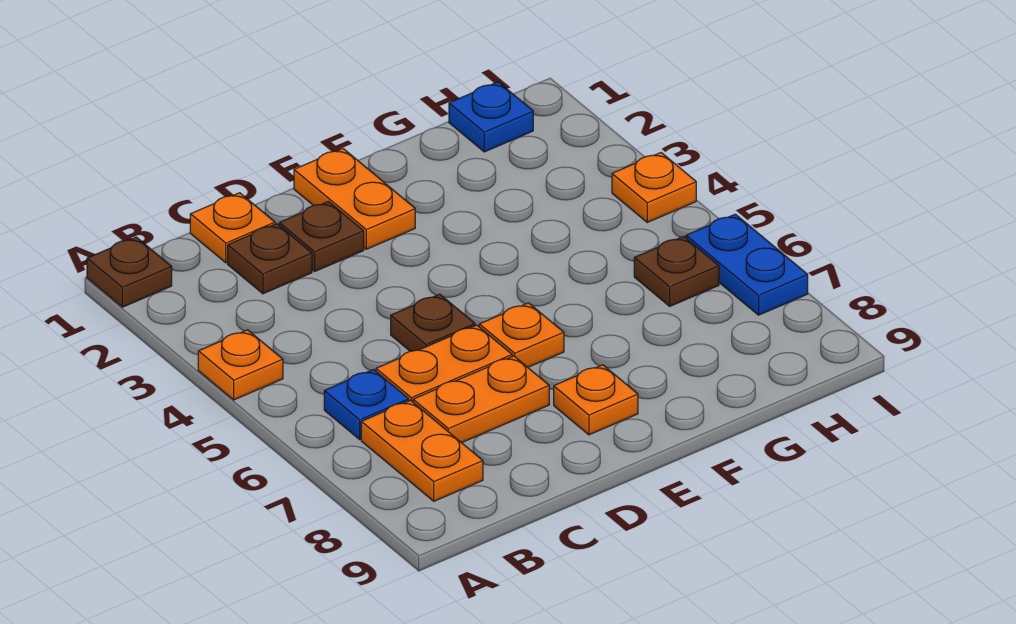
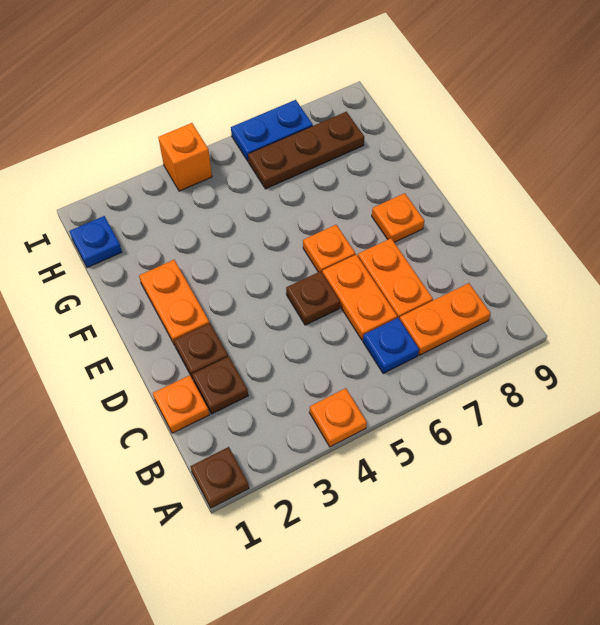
orange 1x2 plate [294,149,415,249] -> orange 1x2 plate turned to [139,260,209,345]
brown 1x1 plate [634,236,719,306] -> brown 1x3 plate [248,112,364,189]
orange 1x1 plate [612,153,696,222] -> orange 1x1 brick [158,123,212,191]

